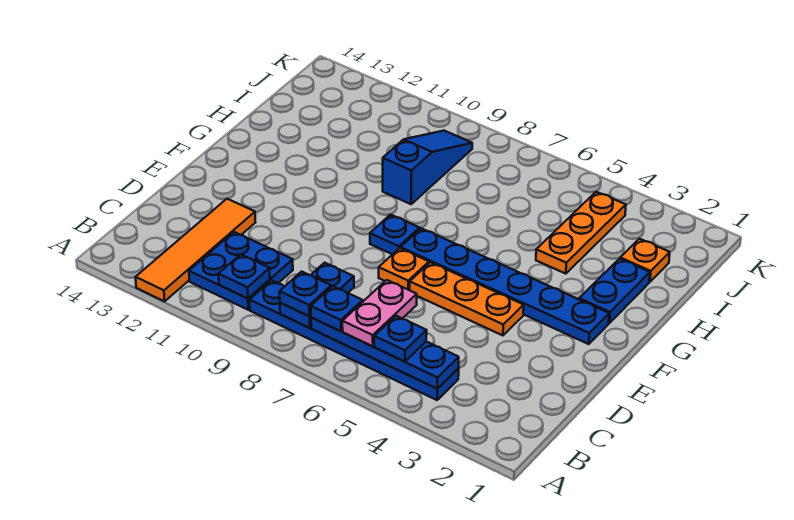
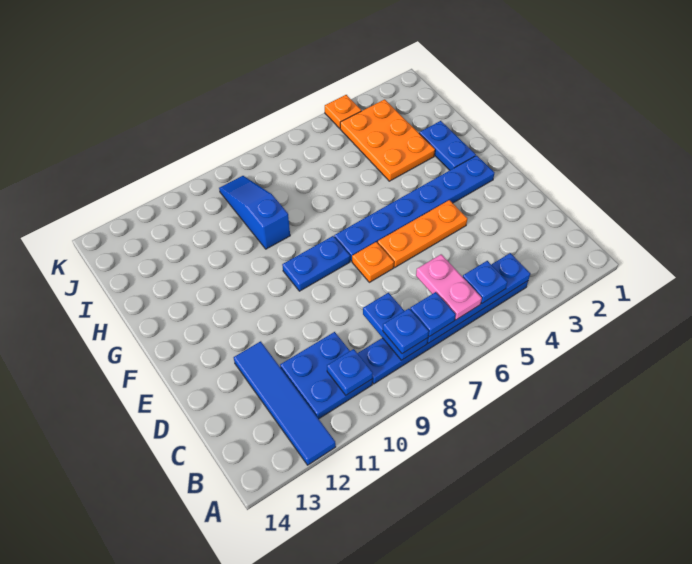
orange 1x4 tile [136,199,255,301] -> blue 1x4 tile [234,341,336,465]
blue 1x1 plate [370,214,420,254] -> blue 1x2 plate [282,236,350,291]
orange 1x3 plate [536,192,626,274] -> orange 2x3 plate [340,99,435,181]
orange 1x1 plate [620,239,670,282] -> orange 1x1 plate moved to [325,95,361,128]

